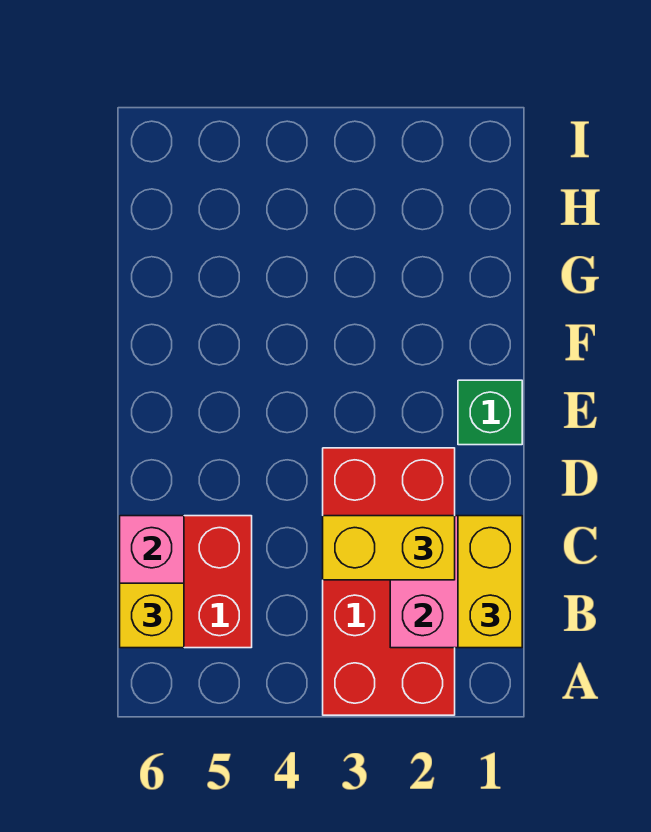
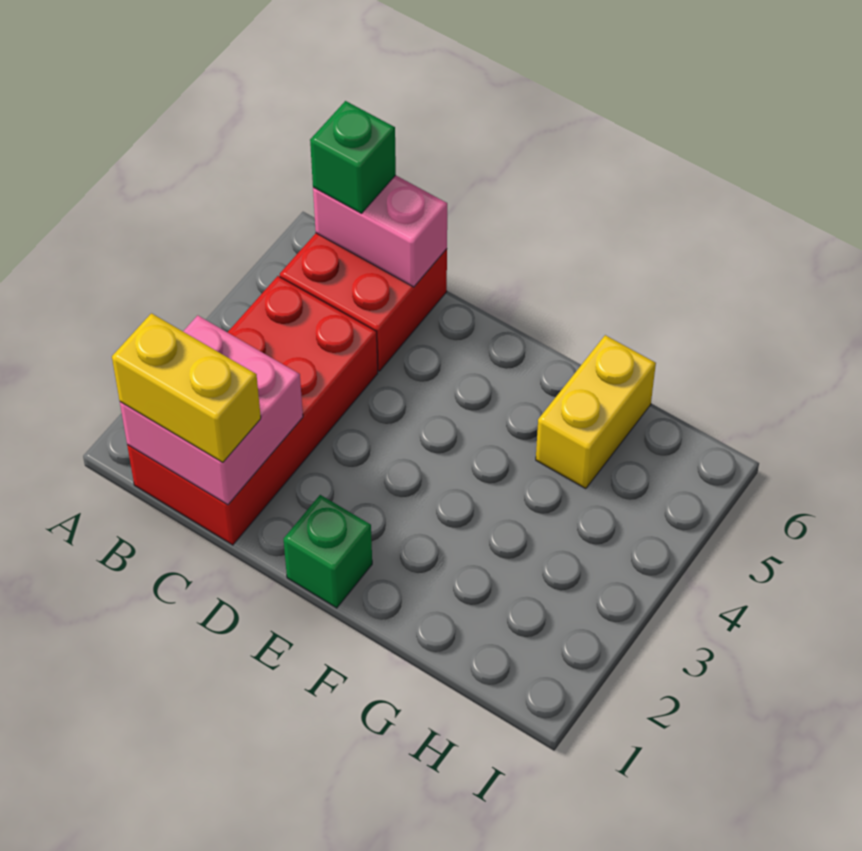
red 2x4 brick [323,448,455,715] -> red 2x4 brick turned to [127,276,378,545]
yellow 1x1 brick [120,583,184,648] -> green 1x1 brick [310,101,396,213]
yellow 1x2 brick [323,516,455,580] -> yellow 1x2 brick moved to [536,335,656,489]

